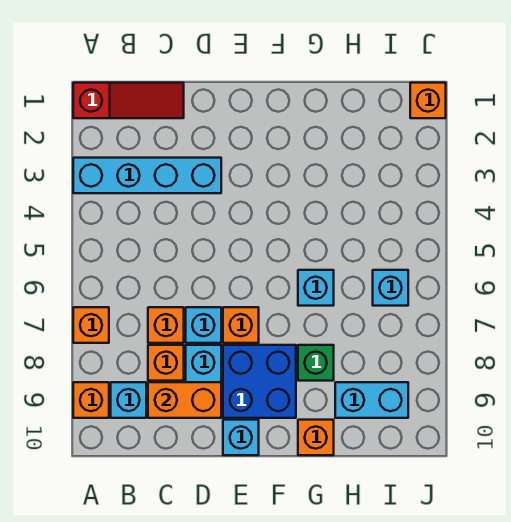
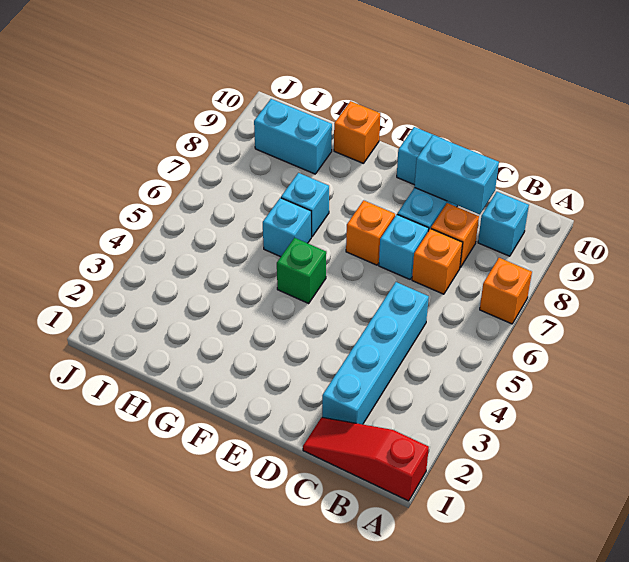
cyan 1x4 brick [73,158,221,193] -> cyan 1x4 brick turned to [322,282,429,424]
orange 1x1 brick [73,382,109,418] -> none
orange 1x2 brick [148,382,221,418] -> cyan 1x2 brick [414,135,499,215]
blue 2x2 brick [223,345,296,418] -> none
green 1x1 brick [298,345,334,381] -> green 1x1 brick moved to [277,238,326,303]
cyan 1x1 brick [373,270,408,306] -> cyan 1x1 brick moved to [281,173,329,237]
orange 1x1 brick [410,83,446,118] -> none

